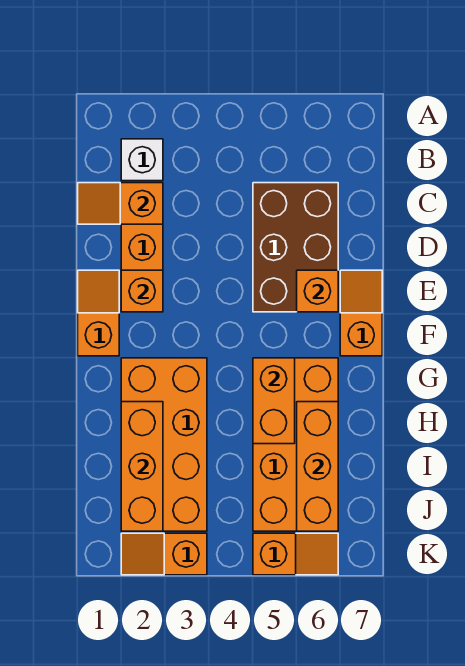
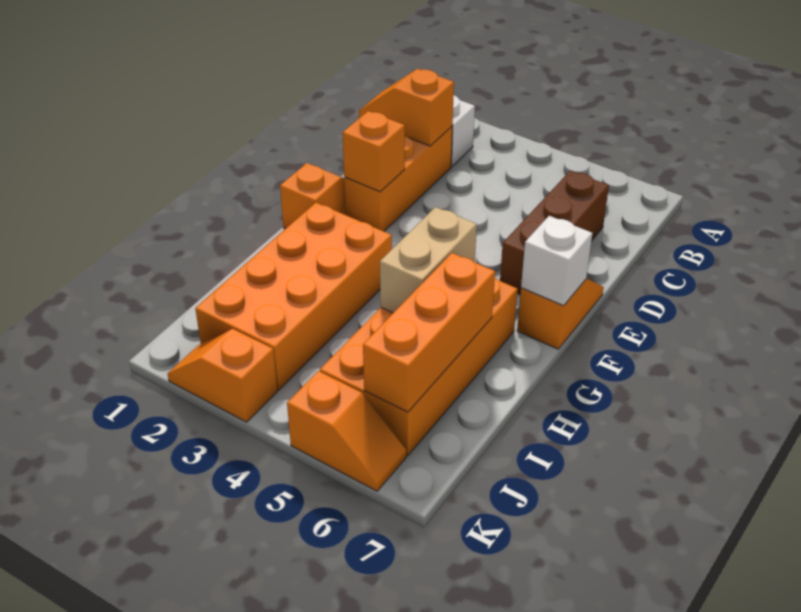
brown 2x3 brick [253,183,338,312] -> brown 1x3 brick [500,171,609,294]
orange 1x1 brick [297,270,338,312] -> none
none -> white 1x1 brick [521,216,592,306]
orange 1x2 brick [253,358,295,444] -> tan 1x2 brick [380,207,477,313]
orange 1x3 brick [121,402,163,531] -> none

